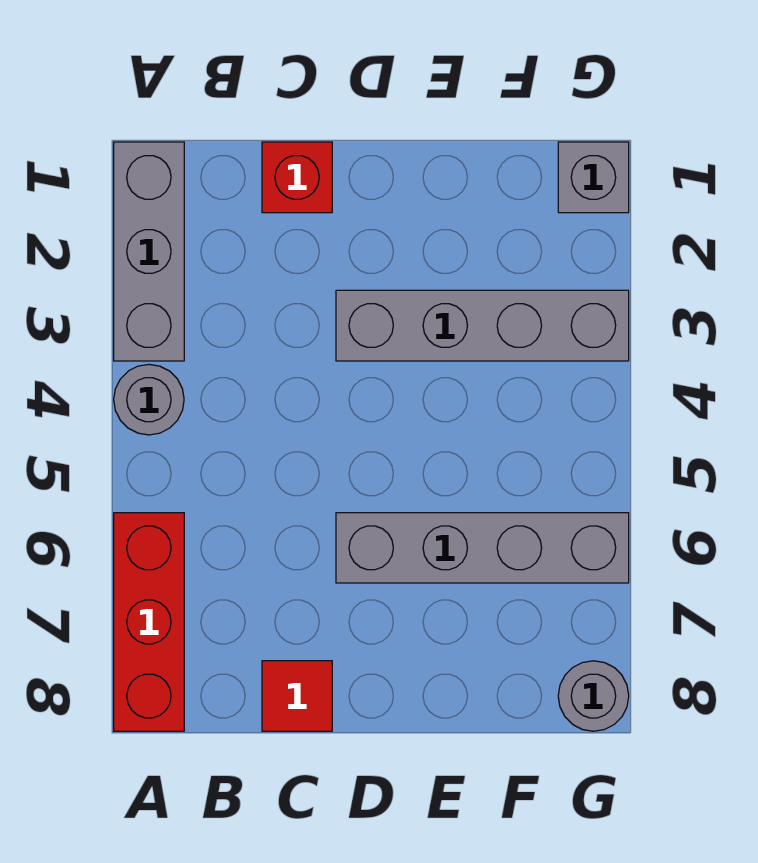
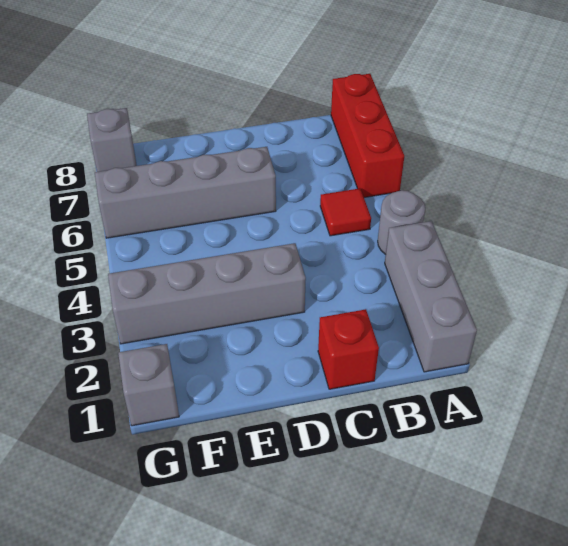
red 1x1 tile [262,661,332,731] -> red 1x1 tile moved to [320,188,371,236]
grey 1x1 round brick [558,661,629,731] -> grey 1x1 brick [87,108,137,172]

